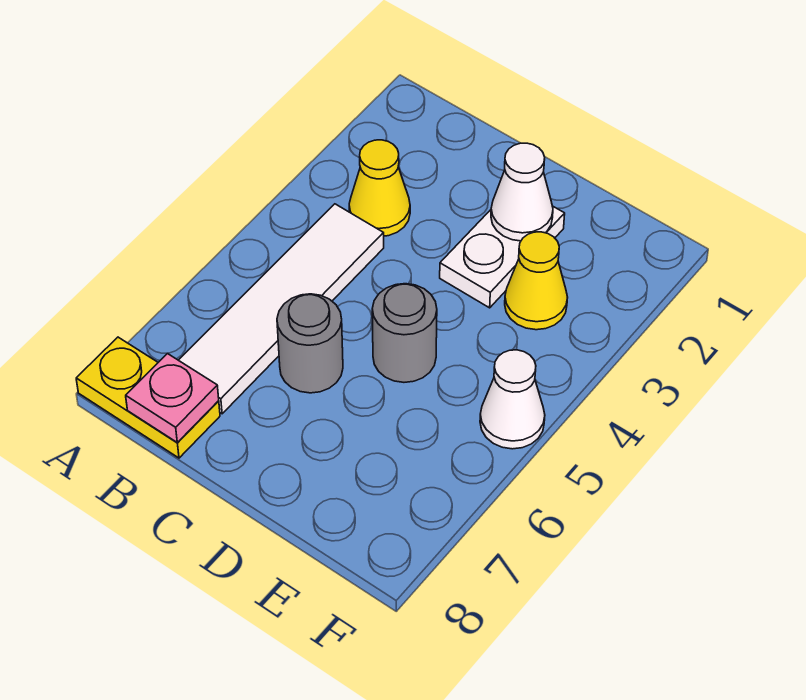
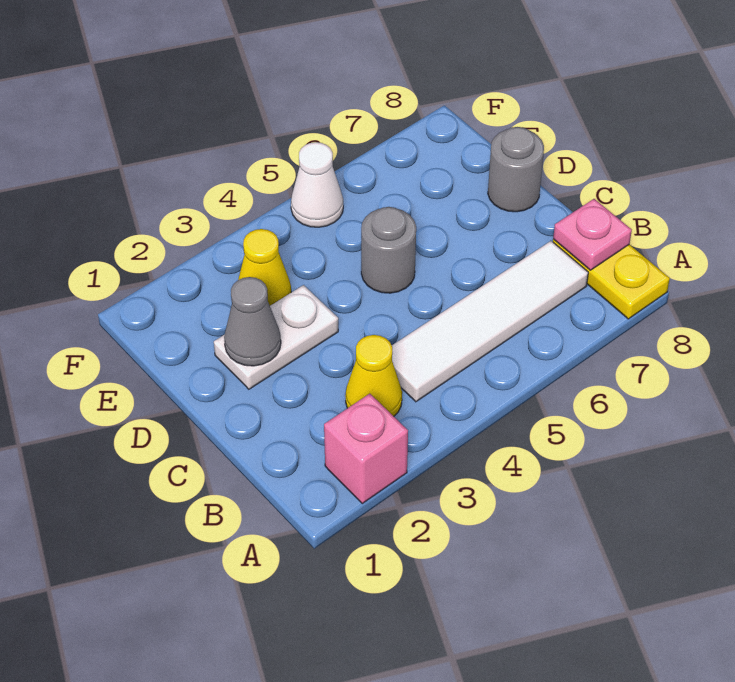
none -> pink 1x1 brick [324,394,408,503]
grey 1x1 round brick [277,294,343,393] -> grey 1x1 round brick moved to [488,127,544,212]
white 1x1 cone [491,143,553,241] -> grey 1x1 cone [224,277,281,366]

